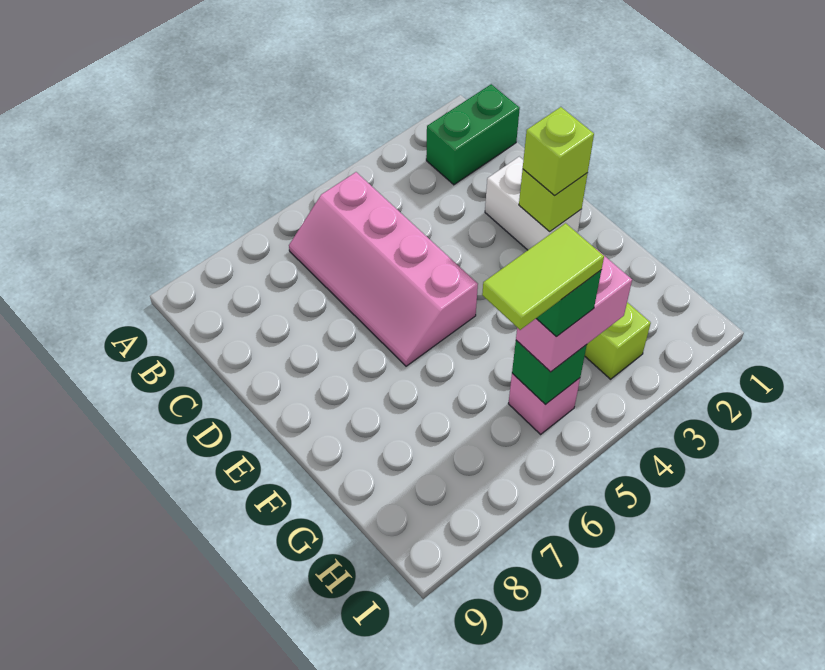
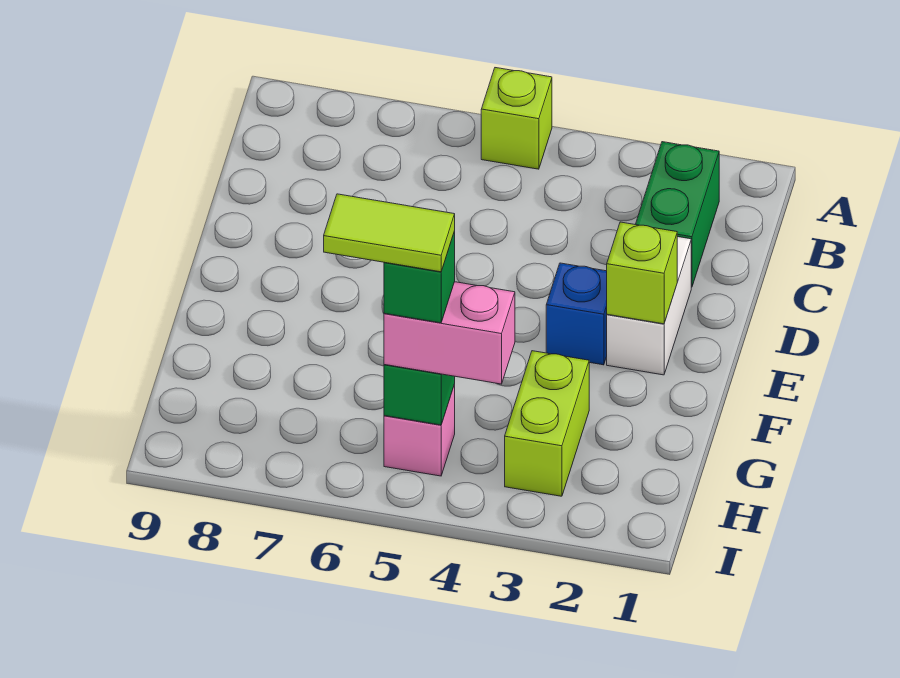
green 1x2 brick [426,84,520,185] -> green 1x2 brick turned to [635,142,719,287]
pink 2x4 slope [289,172,478,366] -> none
lime 1x1 brick [523,107,594,195] -> lime 1x1 brick moved to [481,68,552,169]
none -> blue 1x1 brick [546,263,607,365]

